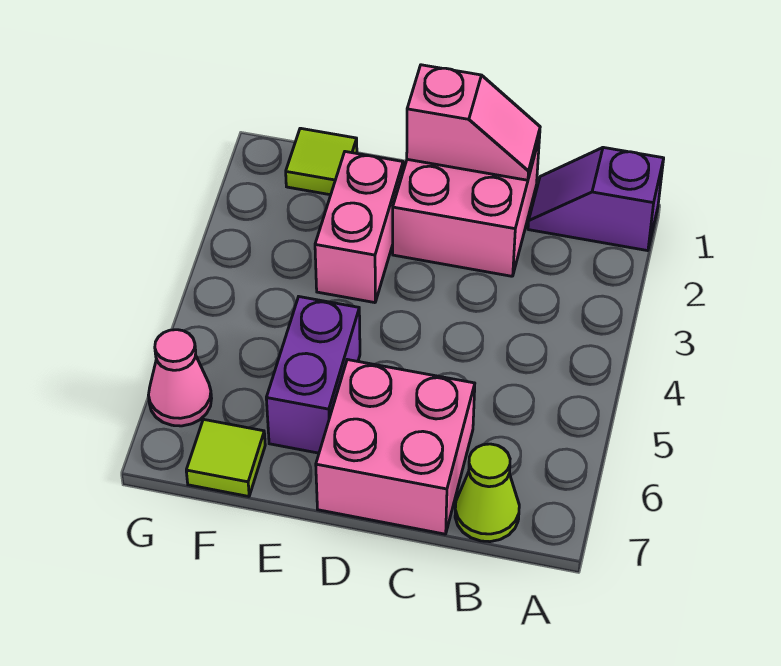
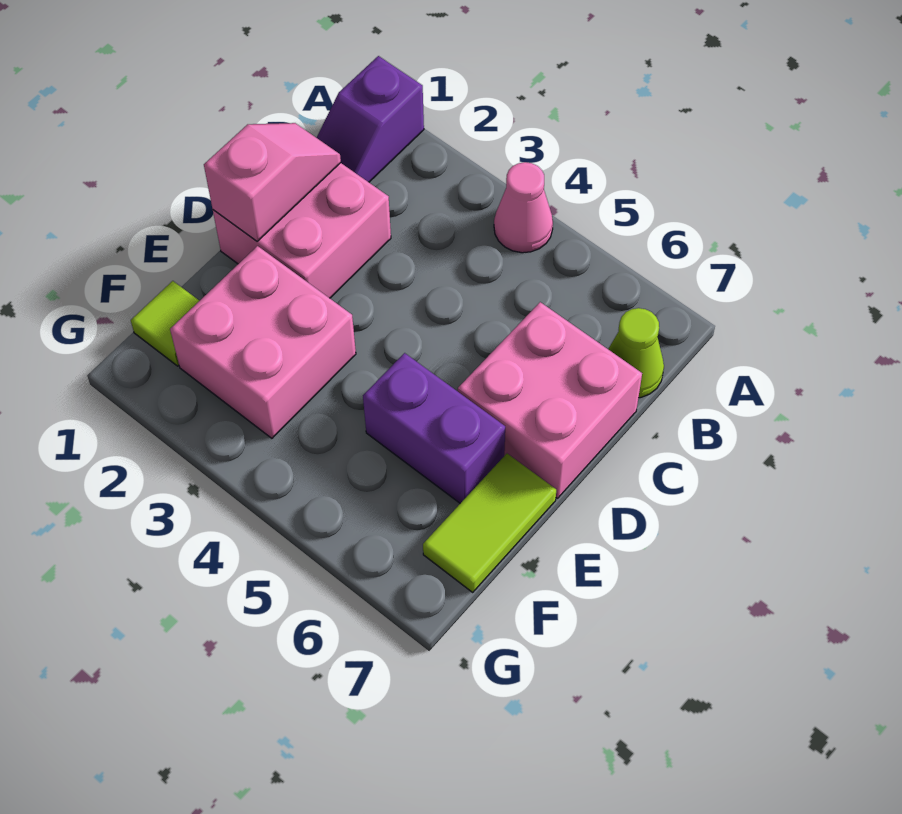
pink 1x2 brick [315,152,403,303] -> pink 2x2 brick [170,246,356,438]
lime 1x1 tile [186,419,265,496] -> lime 1x2 tile [423,454,556,592]
pink 1x1 cone [148,330,212,426] -> pink 1x1 cone moved to [494,162,553,253]

